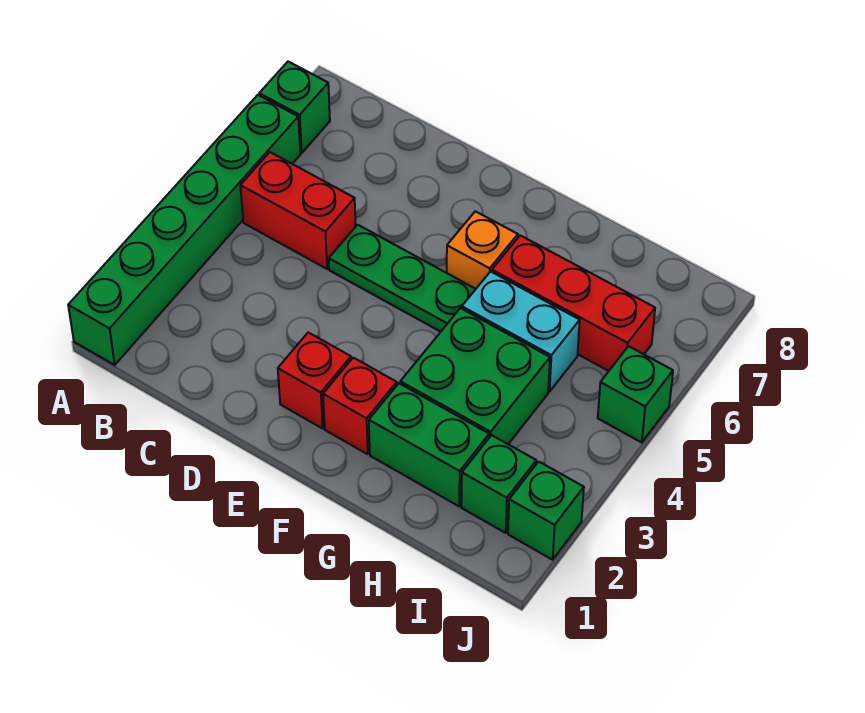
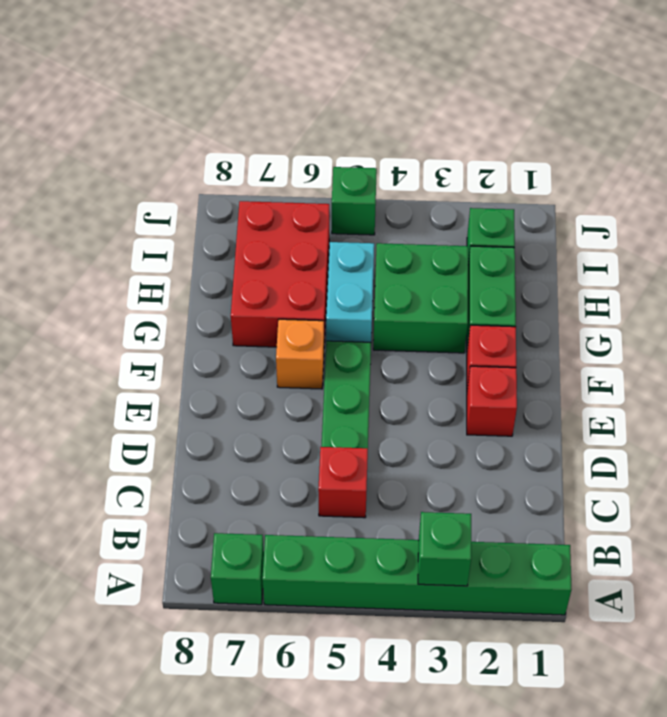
red 1x2 brick [240,152,356,269] -> red 1x1 brick [318,447,368,518]
red 1x3 brick [492,235,655,371] -> red 2x3 brick [231,201,329,347]
green 1x1 brick [508,462,584,560] -> green 1x1 brick moved to [418,512,471,586]

